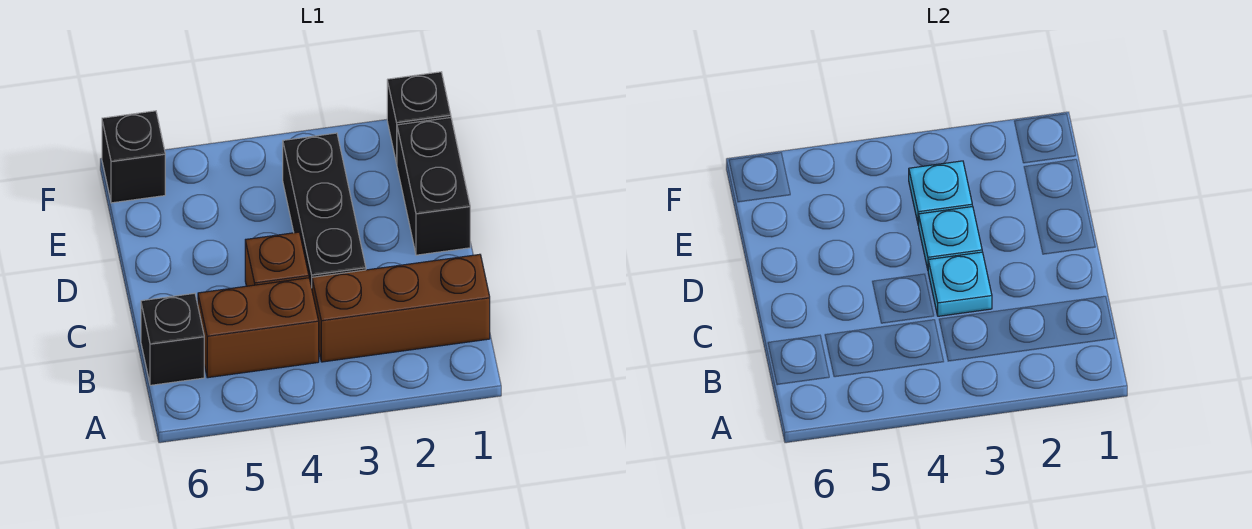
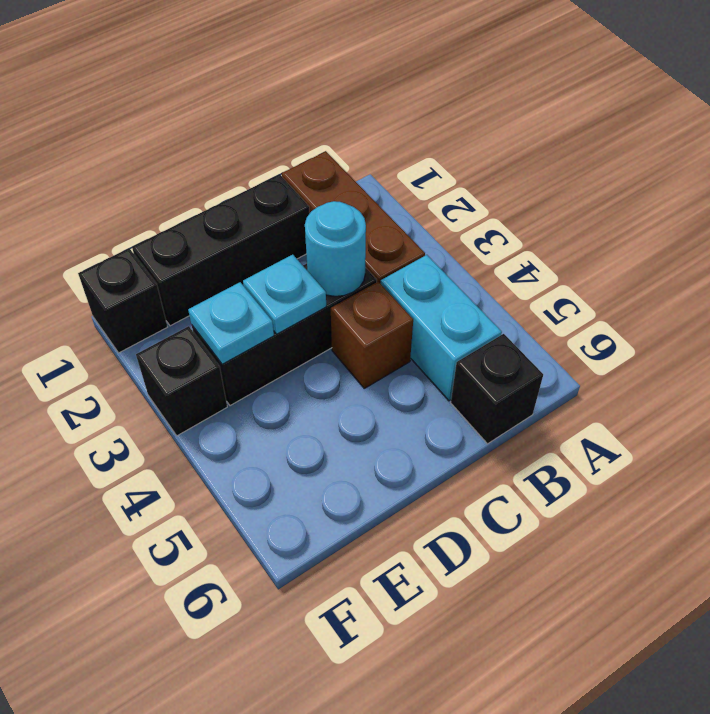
brown 1x2 brick [198,278,319,378] -> cyan 1x2 brick [381,255,502,401]
cyan 1x1 plate [928,252,992,316] -> cyan 1x1 round brick [305,201,366,296]
black 1x2 brick [397,118,470,255] -> black 1x3 brick [132,174,310,326]
black 1x1 brick [102,111,165,203] -> black 1x1 brick moved to [136,326,227,436]

